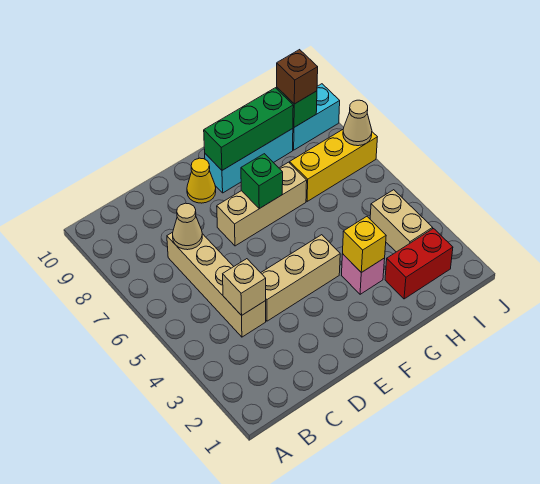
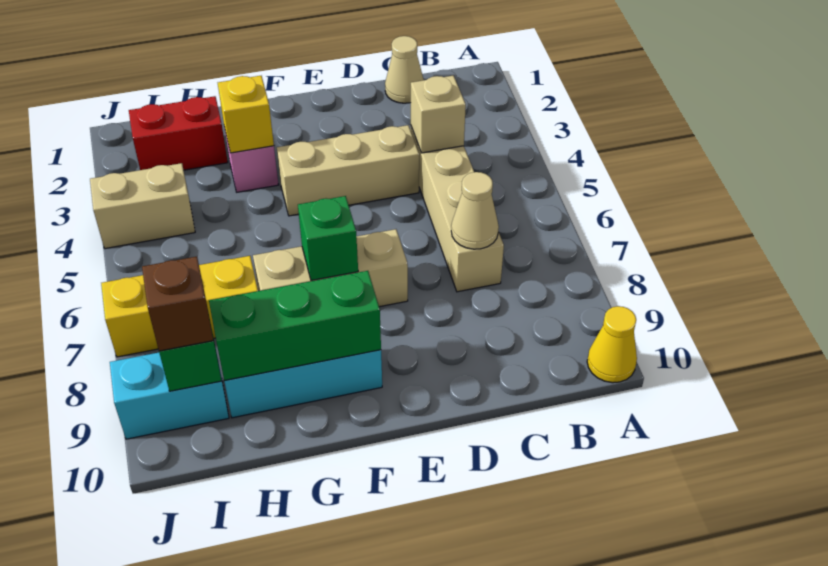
yellow 1x1 cone [187,158,216,203] -> yellow 1x1 cone moved to [587,306,637,383]
tan 1x2 brick [370,190,433,252] -> tan 1x2 brick turned to [90,163,195,249]
tan 1x1 cone [343,100,372,146] -> tan 1x1 cone moved to [385,36,424,103]

